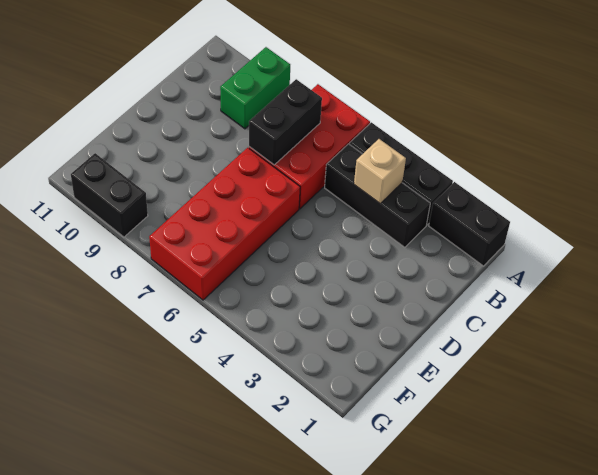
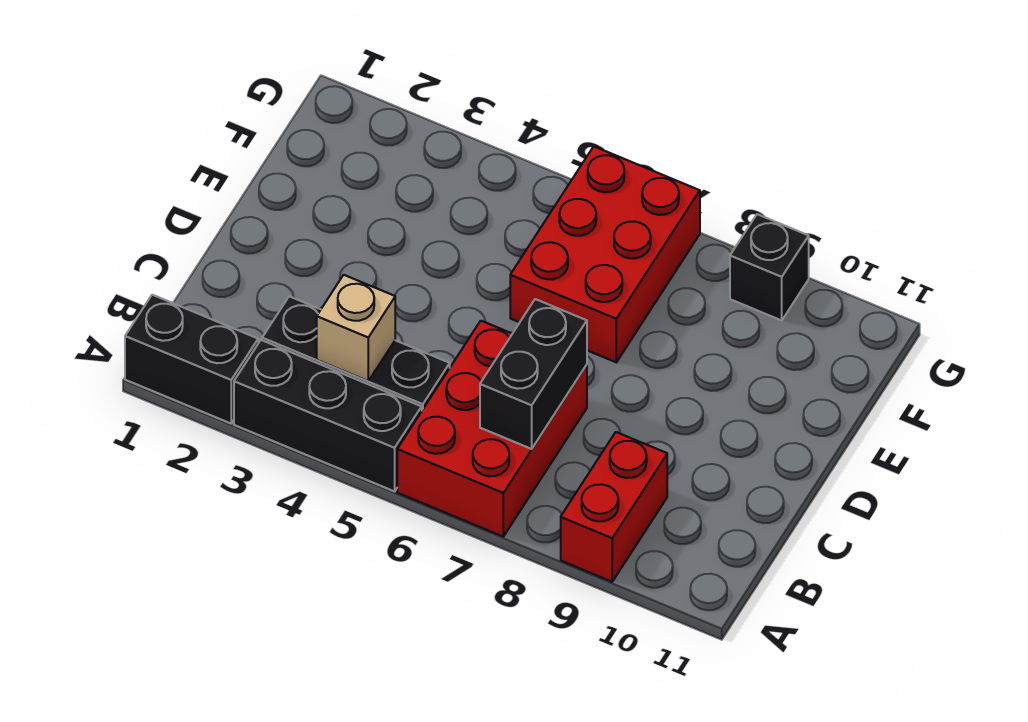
green 1x2 brick [220,47,290,129] -> red 1x2 brick [561,432,667,582]
red 2x4 brick [149,148,300,300] -> red 2x3 brick [510,147,700,362]
black 1x2 brick [71,153,148,237] -> black 1x1 brick [730,214,809,320]

